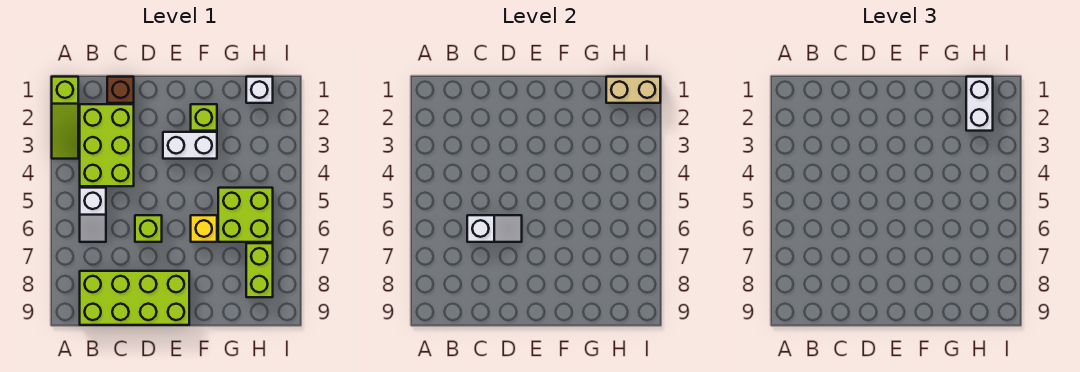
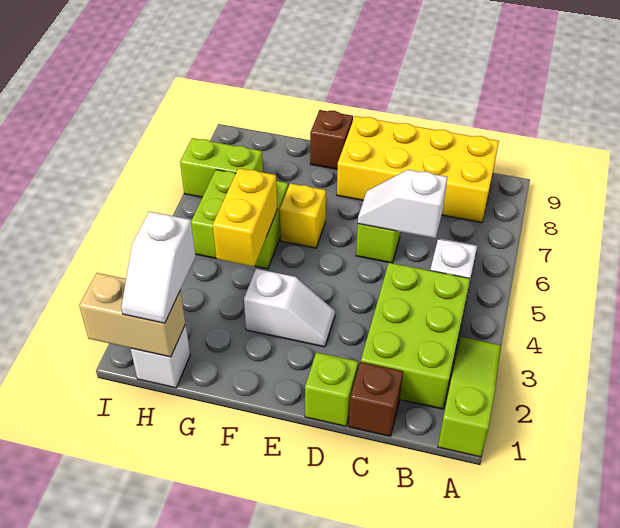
lime 2x4 brick [80,271,189,325] -> yellow 2x4 brick [337,116,499,223]
white 1x2 brick [163,132,217,159] -> white 1x2 slope [244,269,335,347]
lime 1x1 brick [191,104,217,131] -> lime 1x1 brick moved to [305,352,358,426]
none -> brown 1x1 brick [310,110,353,169]
none -> yellow 1x2 brick [213,168,277,266]
white 1x2 brick [966,77,993,131] -> white 1x2 slope [121,212,195,323]
lime 1x2 brick [246,243,273,297] -> lime 1x2 brick turned to [180,138,263,197]

